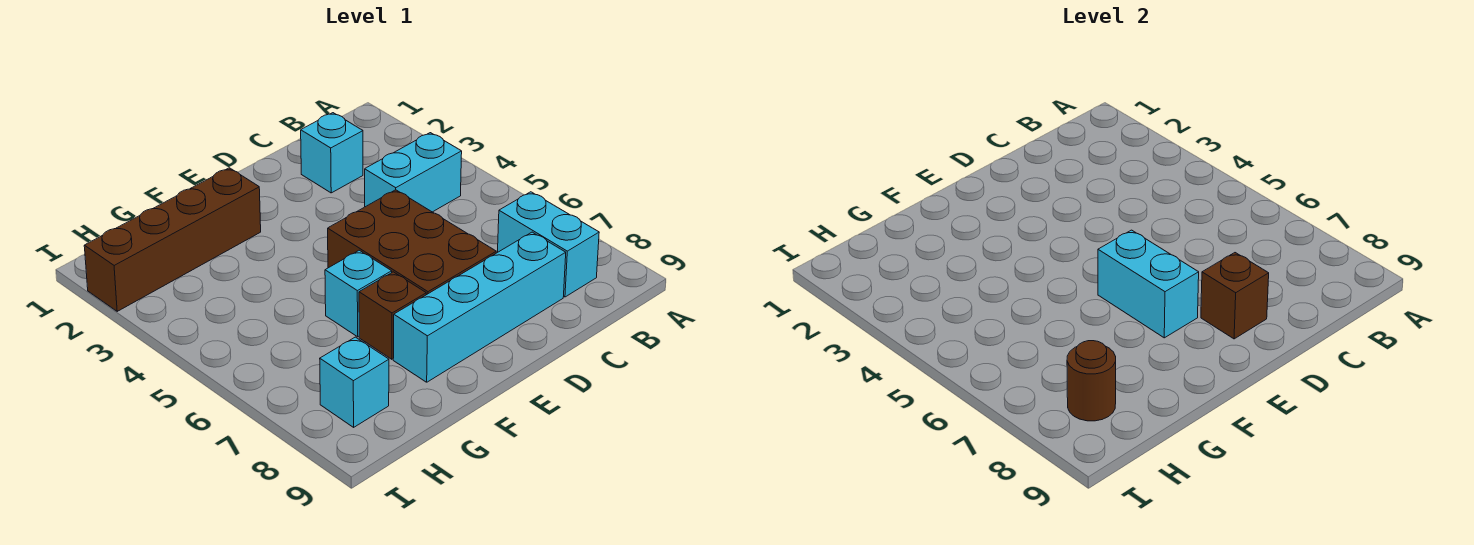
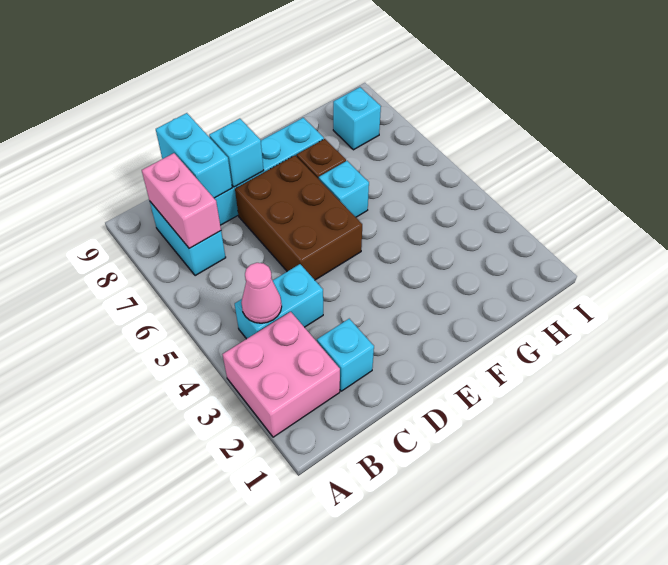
none -> pink 2x2 brick [223,312,340,437]
none -> pink 1x1 cone [241,263,282,323]
none -> pink 1x2 brick [142,153,221,249]
brown 1x1 brick [1201,253,1269,339] -> cyan 1x1 brick [209,119,264,187]
cyan 1x2 brick [1098,230,1199,338] -> cyan 1x2 brick moved to [156,113,232,198]
brown 1x4 brick [84,168,261,311] -> none
brown 1x1 round brick [1067,341,1116,421] -> none

